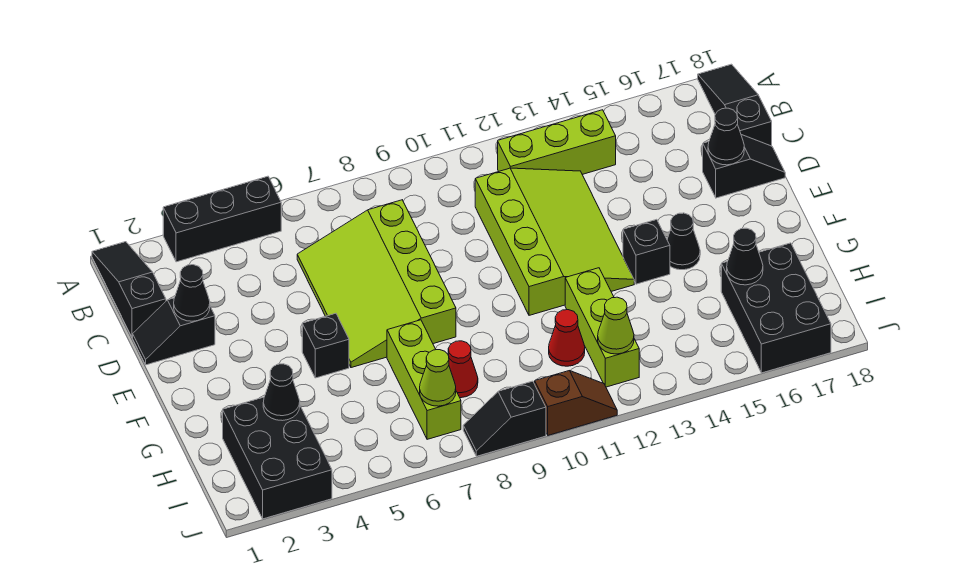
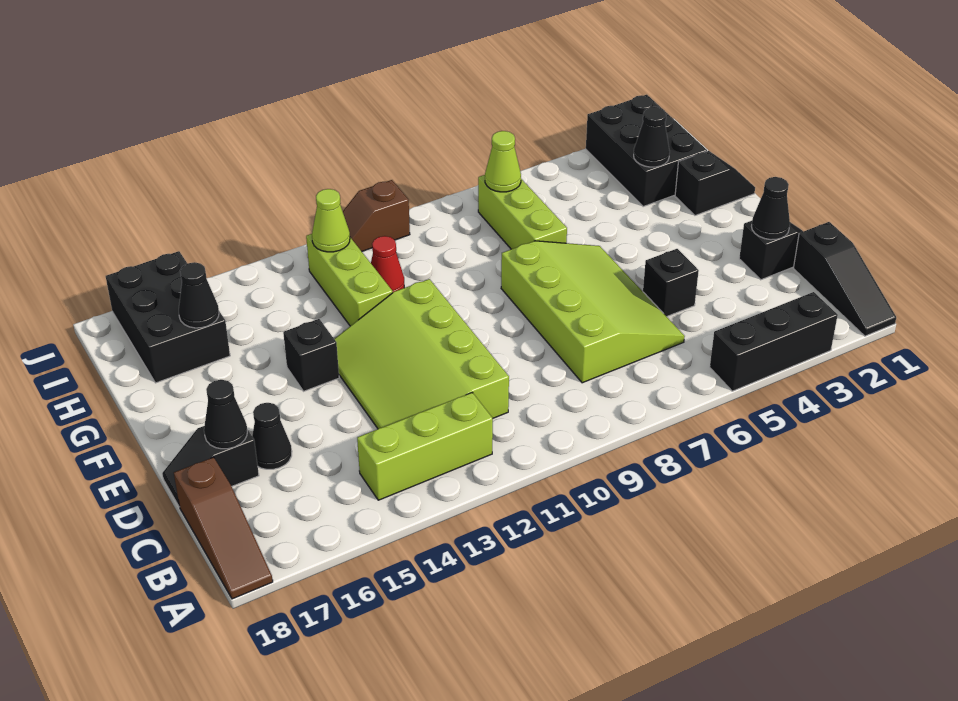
black 1x3 slope [698,64,772,146] -> brown 1x3 slope [174,457,273,599]
black 1x1 brick [302,313,349,378] -> black 1x1 brick moved to [643,249,699,317]
black 1x1 cone [667,213,700,270] -> black 1x1 cone moved to [252,403,292,469]
red 1x1 cone [448,341,478,398] -> none
black 1x2 slope [463,381,546,456] -> black 1x2 slope moved to [675,151,755,215]

